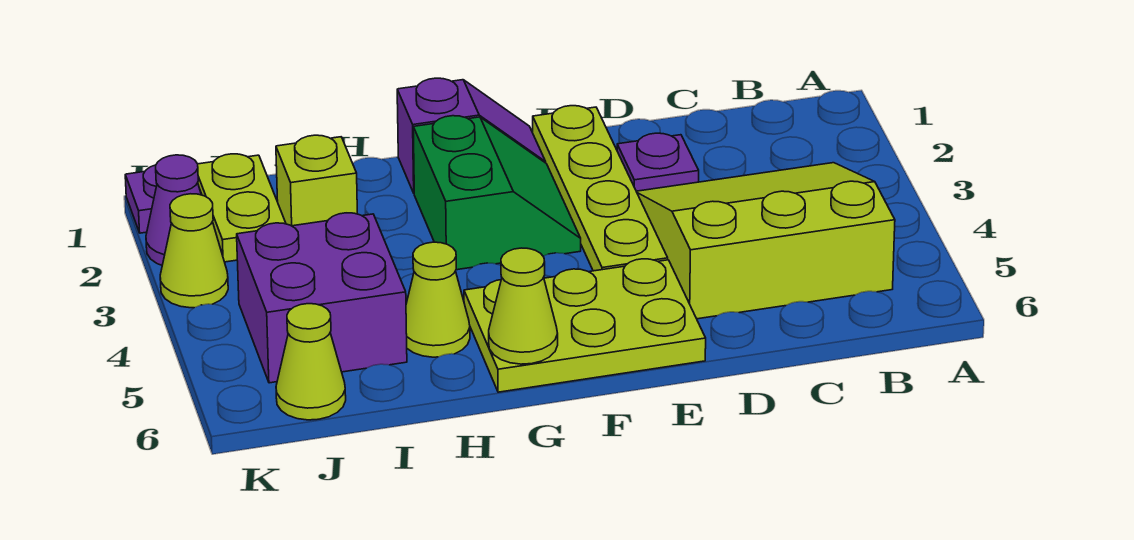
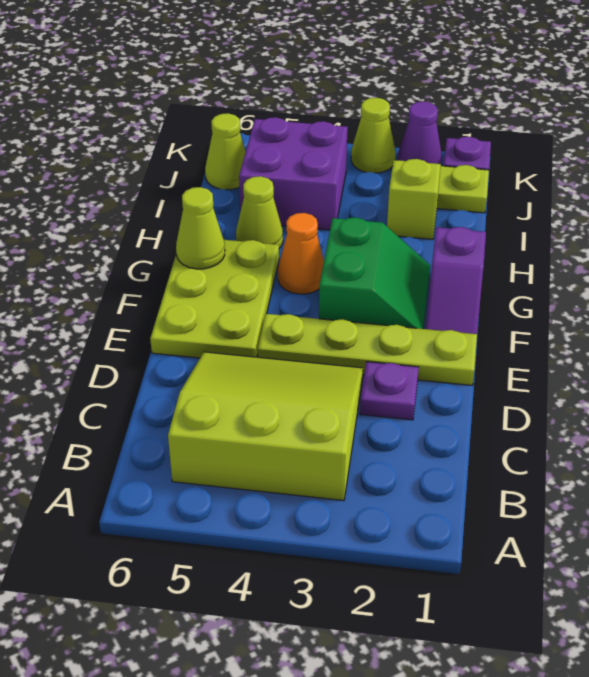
lime 3x3 slope [636,163,895,319] -> lime 3x3 slope turned to [168,352,363,501]
green 2x2 slope [413,116,581,270] -> green 2x2 slope turned to [319,218,430,329]
none -> orange 1x1 cone [278,213,324,294]

